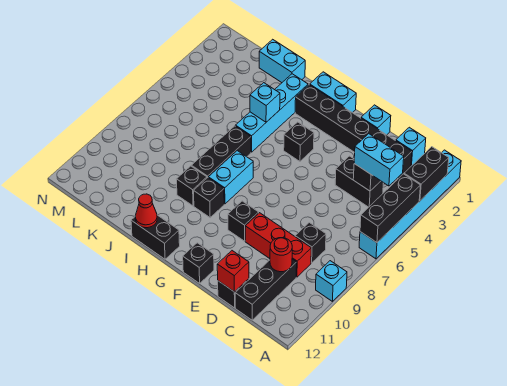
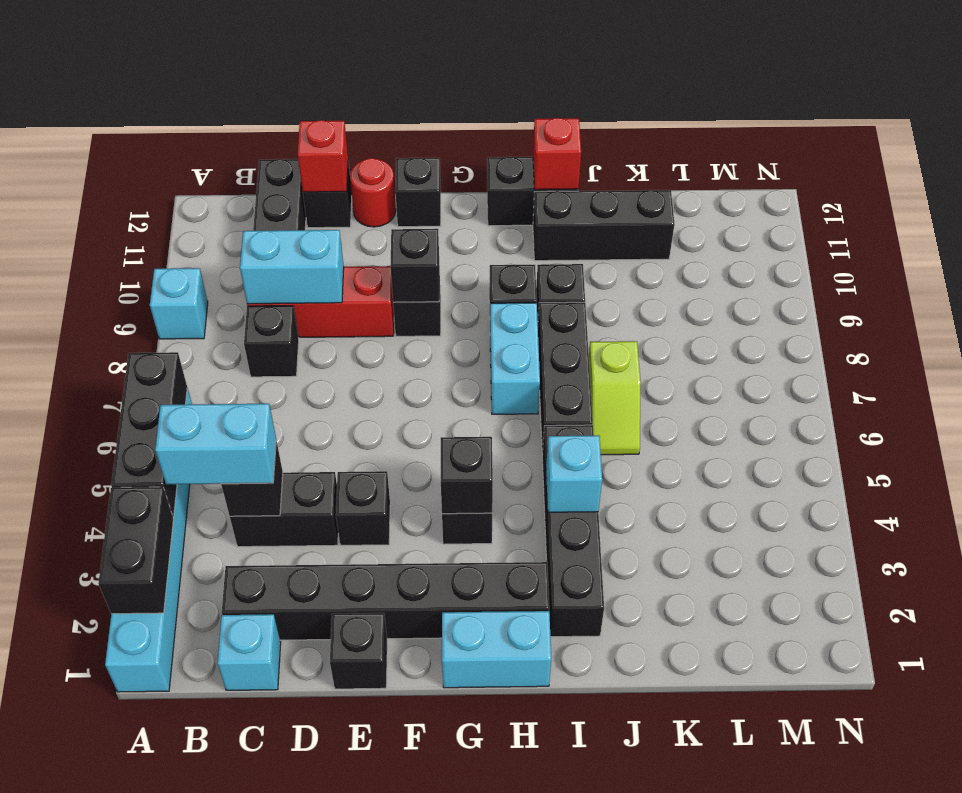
red 1x1 round brick [270,238,292,272] -> red 1x1 round brick moved to [350,158,396,227]
cyan 1x1 brick [361,105,391,135] -> black 1x1 brick [330,613,387,689]
none -> black 1x1 brick [336,471,390,545]
none -> black 1x1 brick [390,229,439,303]
none -> black 1x1 brick [441,437,493,514]
cyan 1x4 brick [235,74,308,152] -> black 1x4 brick [542,425,604,637]
none -> black 1x3 brick [533,190,675,261]
red 1x1 cone [135,194,157,228] -> red 1x1 brick [533,118,581,190]
cyan 1x2 brick [259,39,305,83] -> cyan 1x2 brick moved to [240,230,344,304]
none -> lime 1x2 slope [589,341,641,455]

